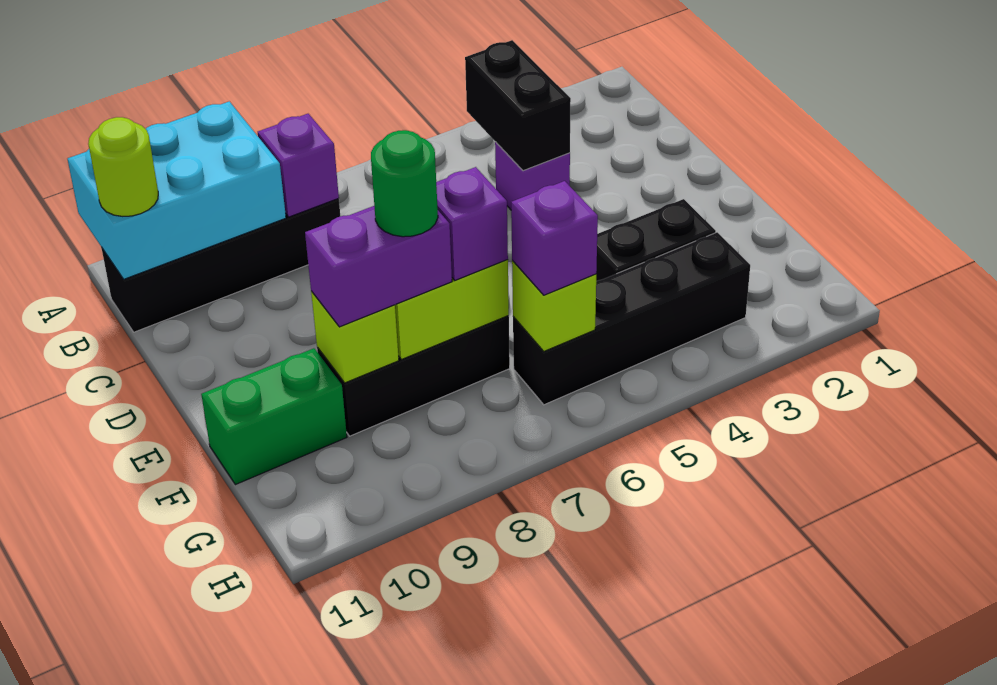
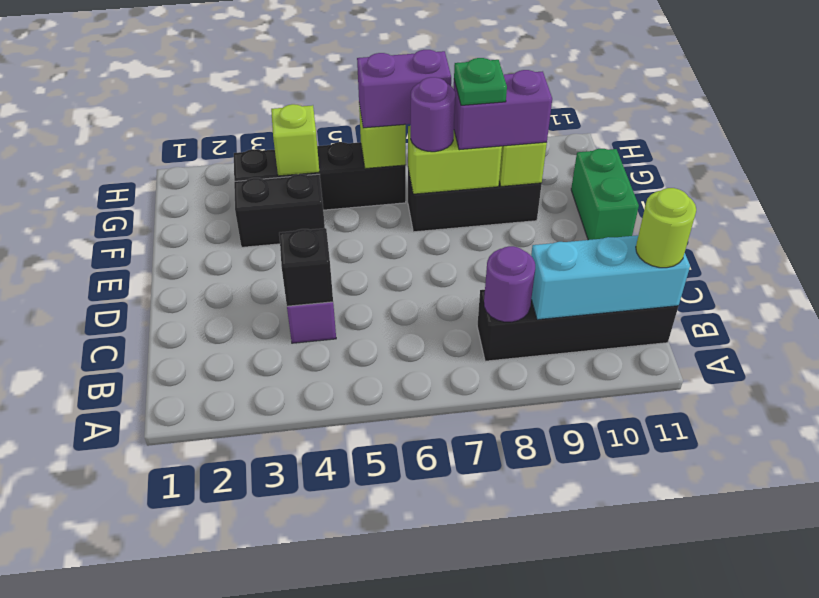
cyan 2x3 brick [68,101,286,279] -> cyan 1x3 brick [531,235,690,320]
black 1x2 brick [465,40,571,171] -> black 1x1 brick [279,228,333,306]
purple 1x1 brick [258,114,339,217] -> purple 1x1 round brick [484,246,535,322]
purple 1x1 brick [436,167,508,280] -> purple 1x1 round brick [411,77,455,152]
green 1x1 round brick [371,130,438,237] -> green 1x1 plate [454,58,507,105]
green 1x2 brick [201,348,347,485] -> green 1x2 brick turned to [571,149,639,240]
none -> lime 1x1 brick [271,104,319,176]
purple 1x1 brick [511,181,598,295] -> purple 1x2 brick [357,50,451,128]

